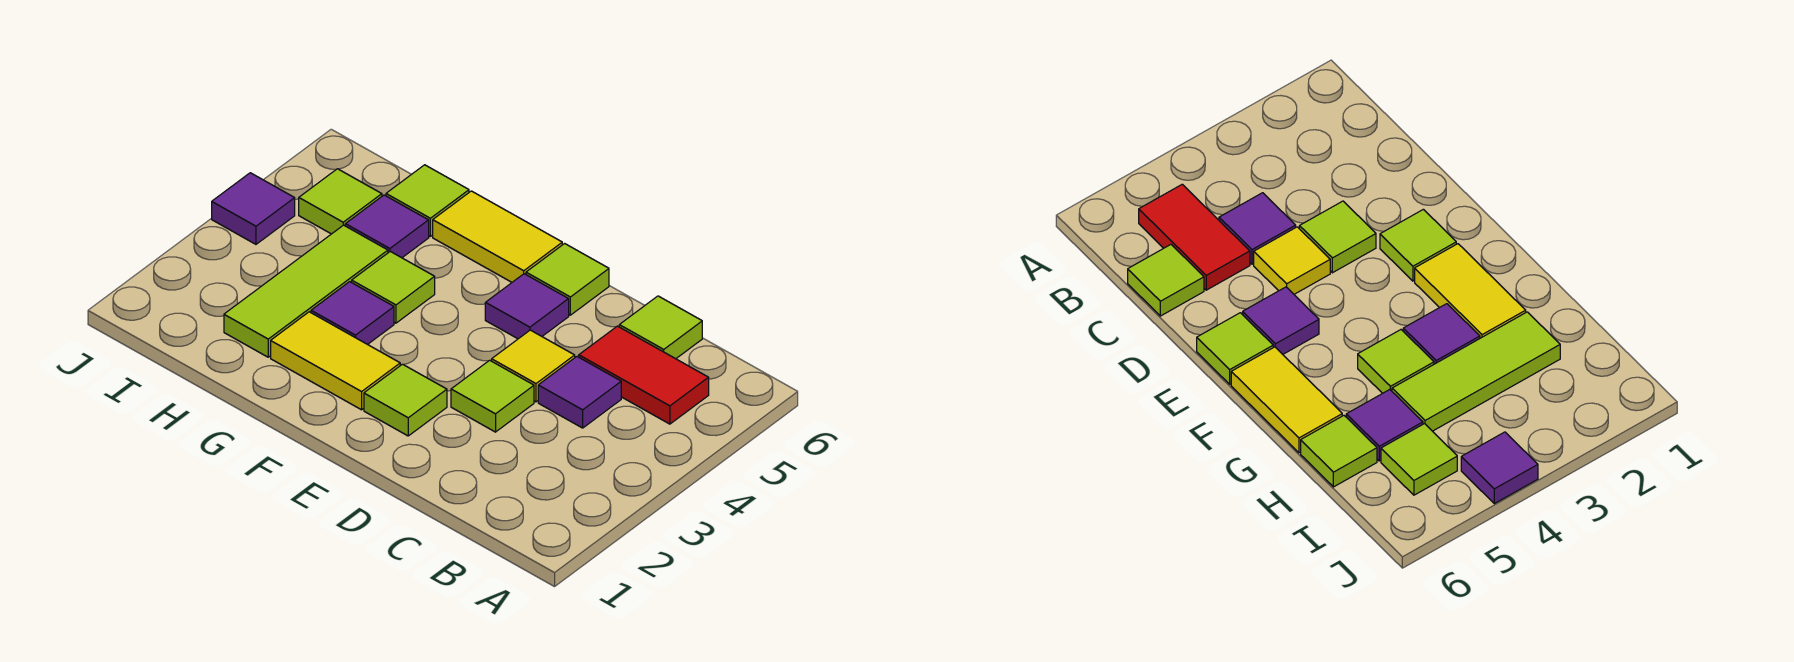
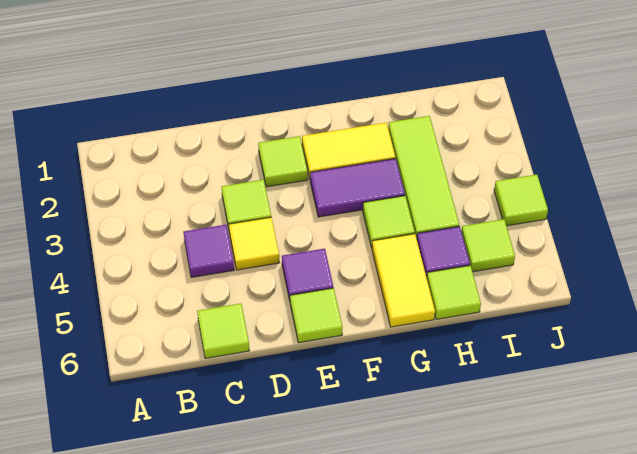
red 1x2 tile [579,326,709,424] -> none
yellow 1x2 tile [433,191,562,282] -> yellow 1x2 tile turned to [372,234,435,327]
purple 1x1 tile [311,282,394,345] -> purple 1x2 tile [310,159,405,217]
purple 1x1 tile [212,173,295,244] -> lime 1x1 tile [494,175,548,226]

